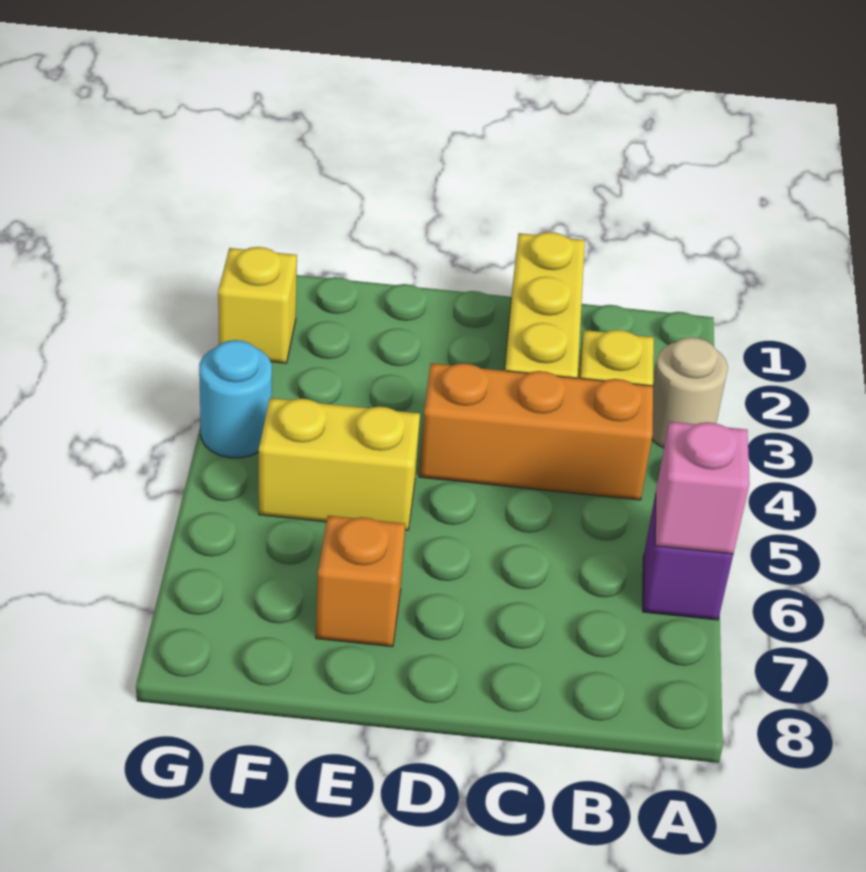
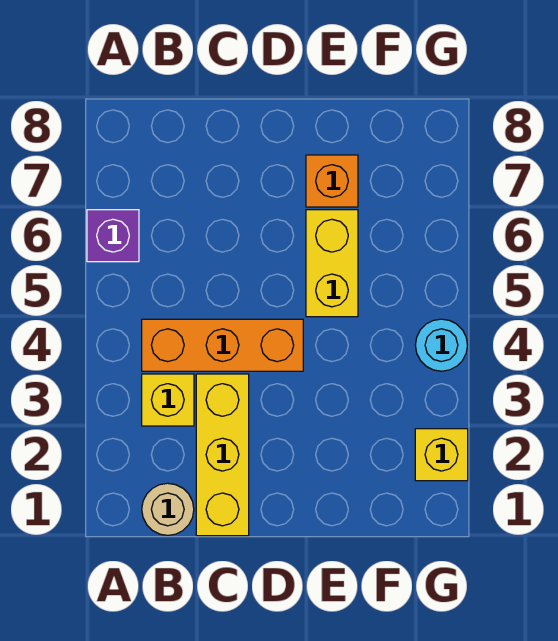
tan 1x1 round brick [652,337,728,448] -> tan 1x1 round brick moved to [142,483,194,535]
pink 1x1 brick [655,422,750,554] -> none
yellow 1x2 brick [259,398,420,530] -> yellow 1x2 brick turned to [306,210,358,317]

